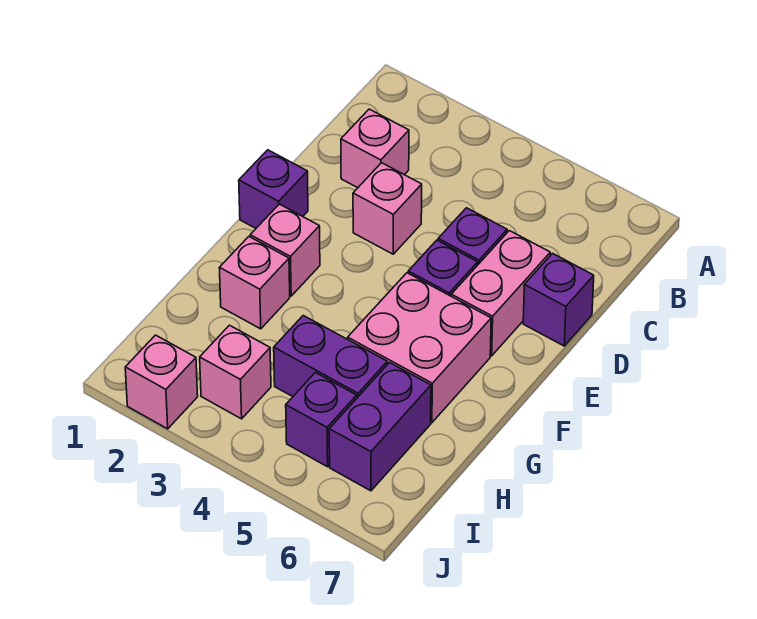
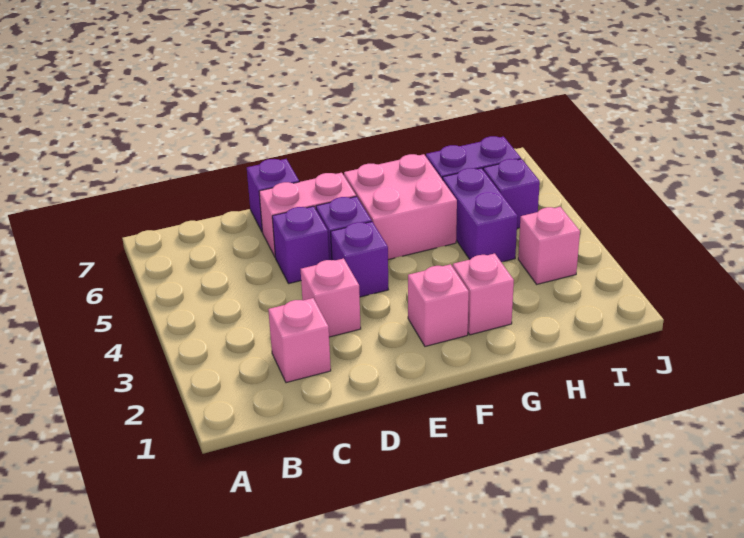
purple 1x1 brick [239,150,308,228] -> purple 1x1 brick moved to [331,222,388,297]
pink 1x1 brick [125,335,198,429] -> none

